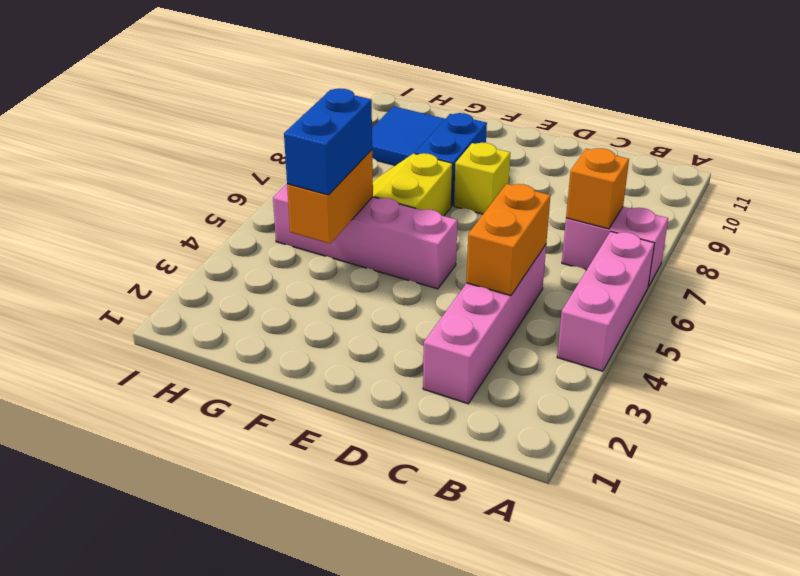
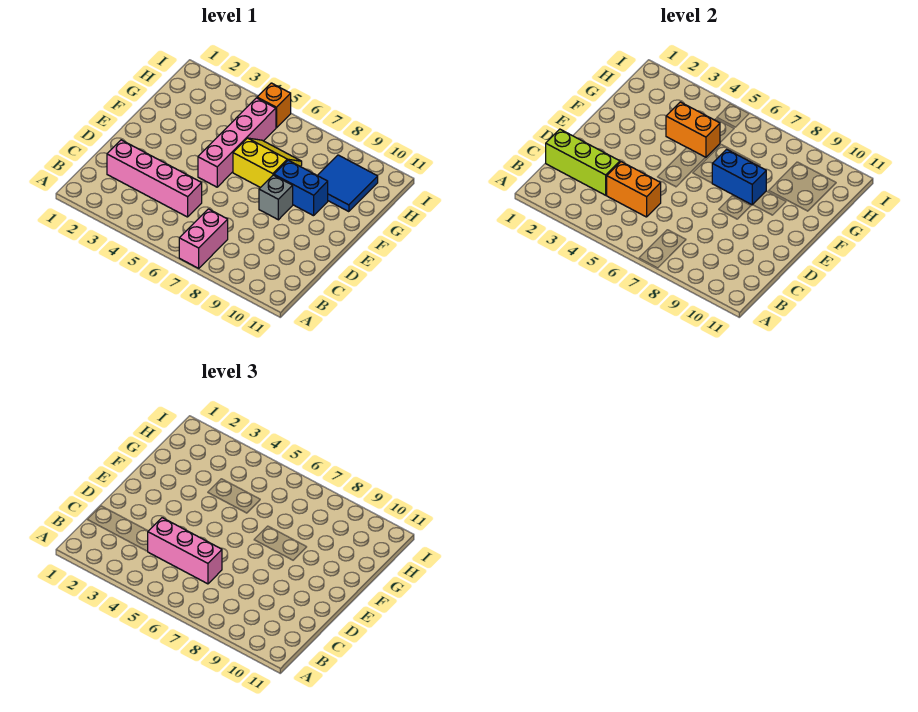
pink 1x3 brick [557,231,654,371] -> pink 1x3 brick moved to [148,518,222,584]
orange 1x1 brick [566,148,629,229] -> orange 1x1 brick moved to [257,83,291,128]
none -> lime 1x3 brick [546,129,620,195]
yellow 1x1 brick [454,143,510,214] -> grey 1x1 brick [259,175,293,220]
blue 1x2 brick [284,88,372,195] -> blue 1x2 brick moved to [712,149,766,205]

